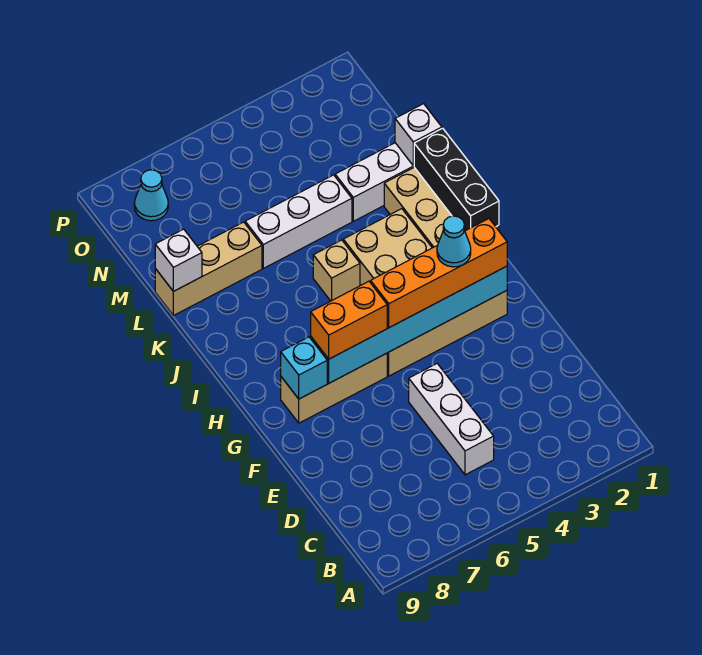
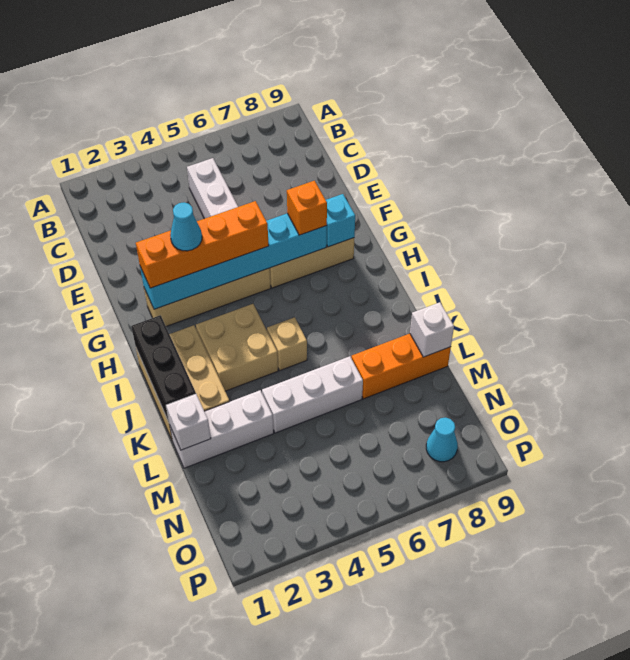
orange 1x2 brick [311,281,387,359] -> orange 1x1 brick [287,181,327,235]
tan 1x3 brick [155,222,262,316] -> orange 1x3 brick [351,334,451,399]

